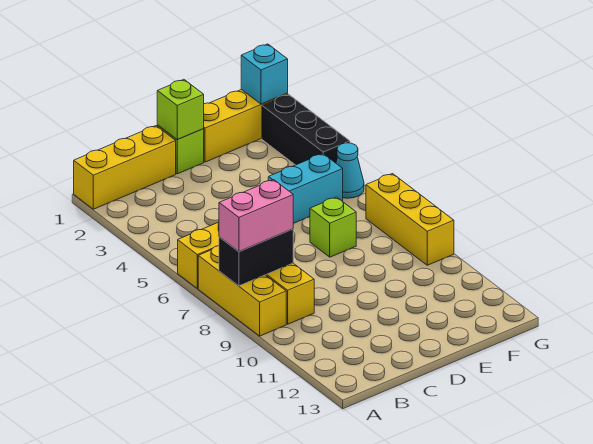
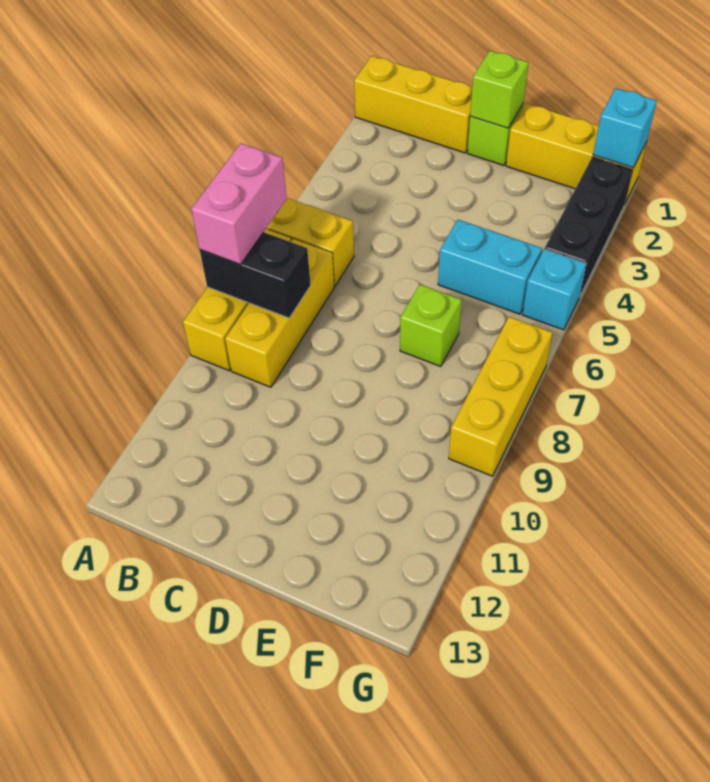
pink 1x2 brick [219,180,293,252] -> pink 1x2 brick turned to [191,143,287,265]
cyan 1x1 cone [336,143,364,198] -> cyan 1x1 brick [522,249,586,330]

